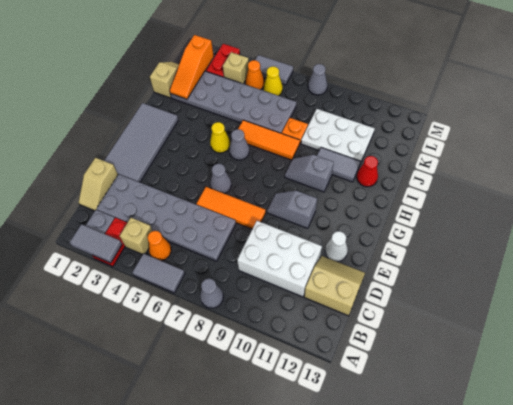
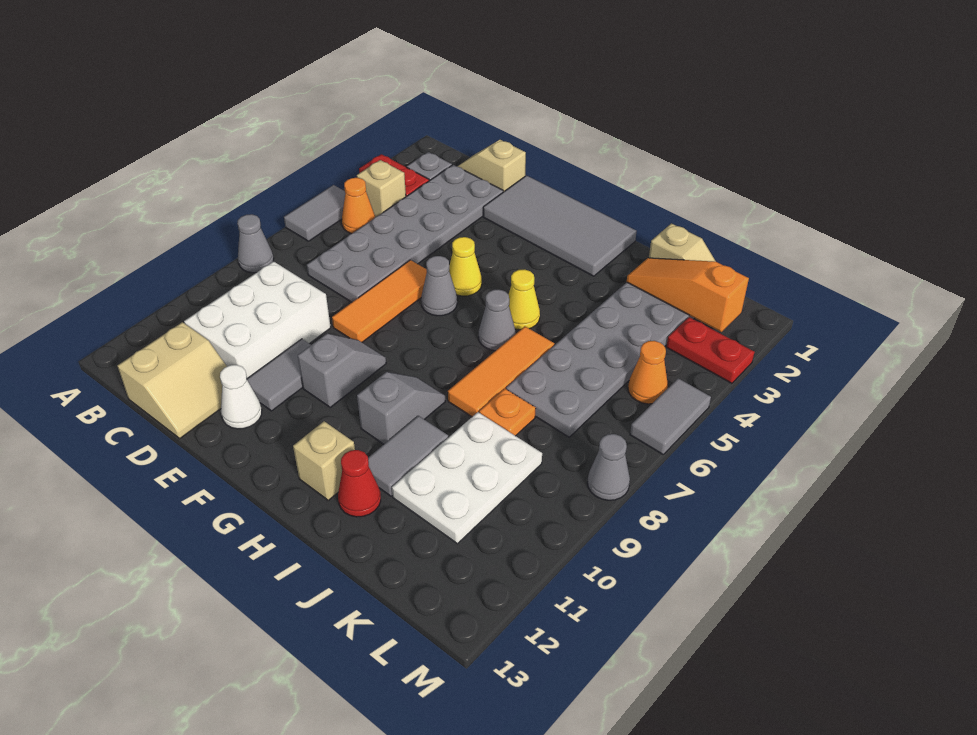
grey 1x2 tile [69,224,122,263] -> grey 1x2 tile moved to [247,339,311,411]
tan 1x1 brick [223,52,249,84] -> tan 1x1 brick moved to [293,421,355,500]
yellow 1x1 cone [264,66,283,96] -> yellow 1x1 cone moved to [449,237,482,296]

